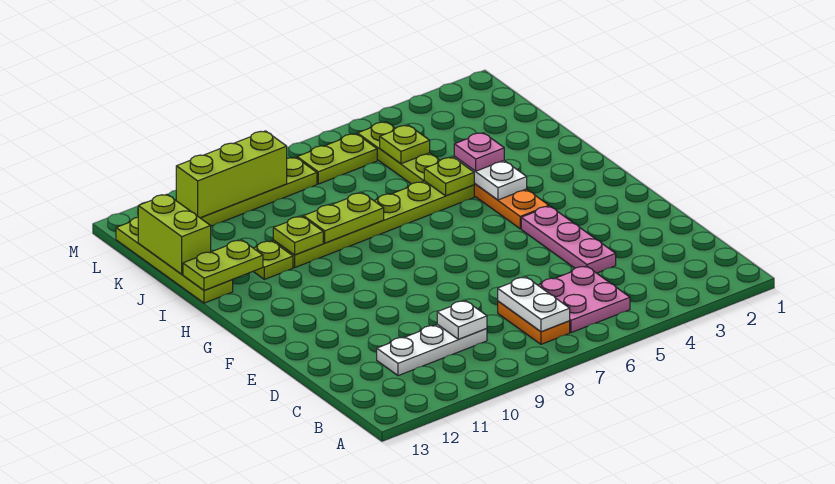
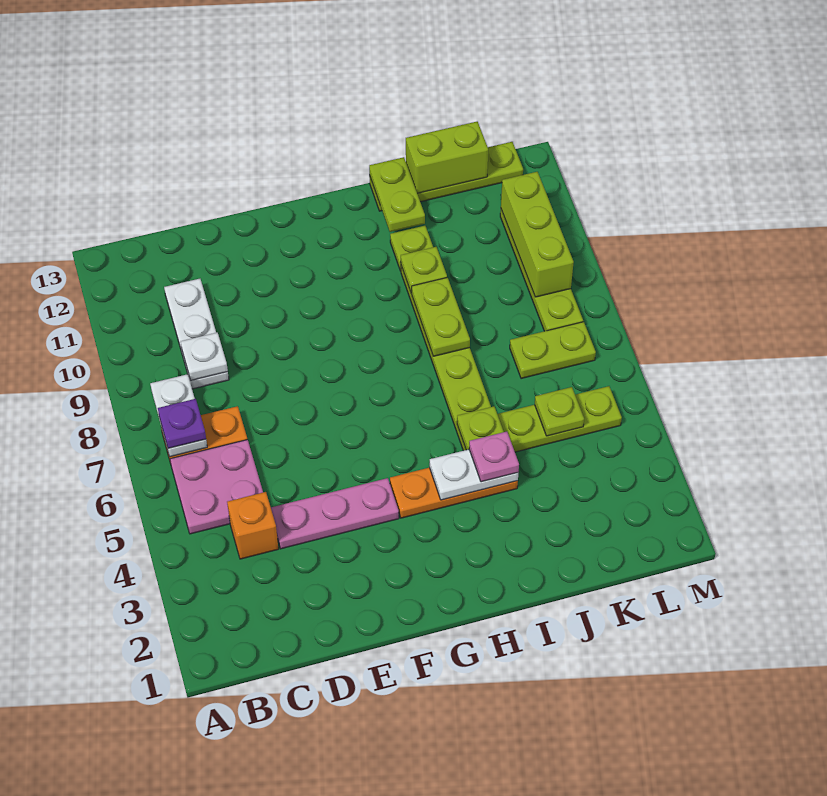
white 1x2 plate [498,277,570,332] -> white 1x2 plate turned to [150,374,207,457]
none -> purple 1x1 plate [158,399,206,448]
none -> orange 1x1 brick [227,492,278,559]
lime 1x2 plate [297,134,377,184] -> lime 1x2 plate turned to [510,322,596,379]

